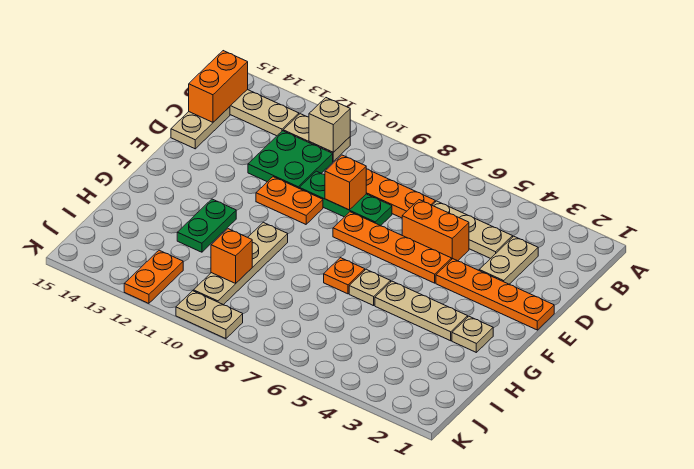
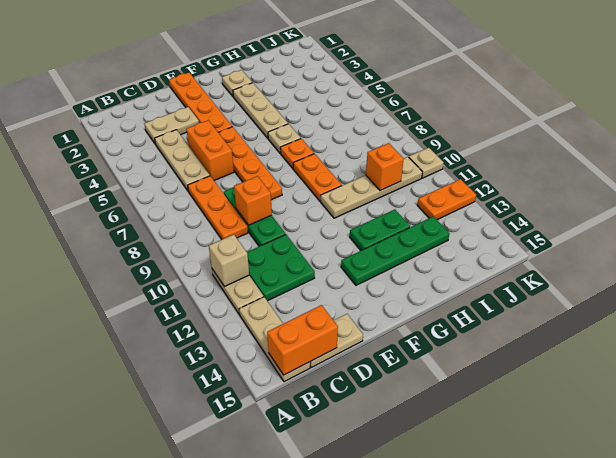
orange 1x2 plate [256,177,323,224] -> orange 1x2 plate moved to [293,154,342,201]
none -> green 1x4 plate [341,216,449,285]
tan 1x2 plate [176,291,243,339] -> tan 1x1 plate [409,148,444,178]

